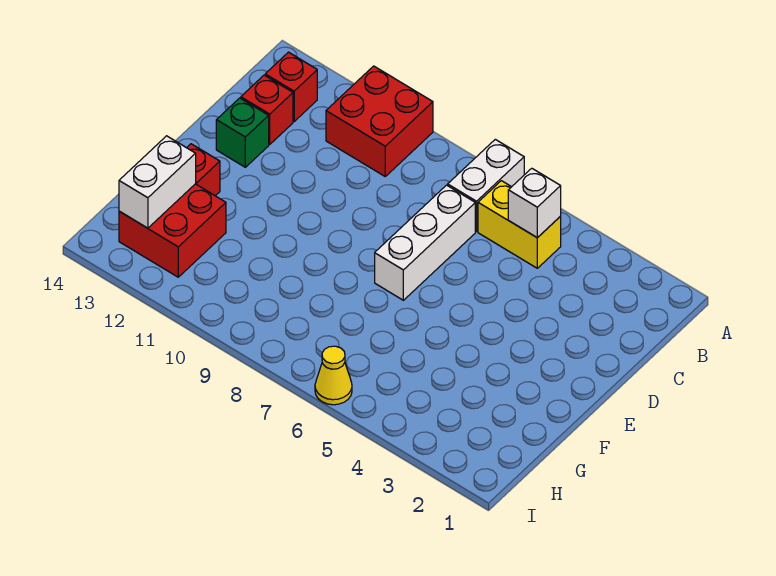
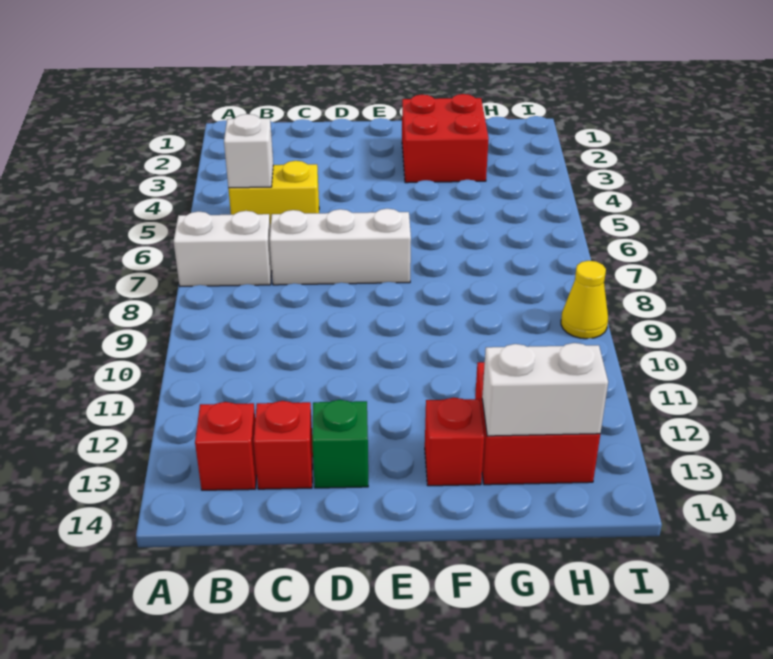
red 2x2 brick [326,66,433,176] -> red 2x2 brick moved to [402,94,489,183]
yellow 1x2 brick [478,181,561,268] -> yellow 1x2 brick turned to [228,161,319,228]
yellow 1x1 cone [315,346,352,405] -> yellow 1x1 cone moved to [561,261,608,339]

